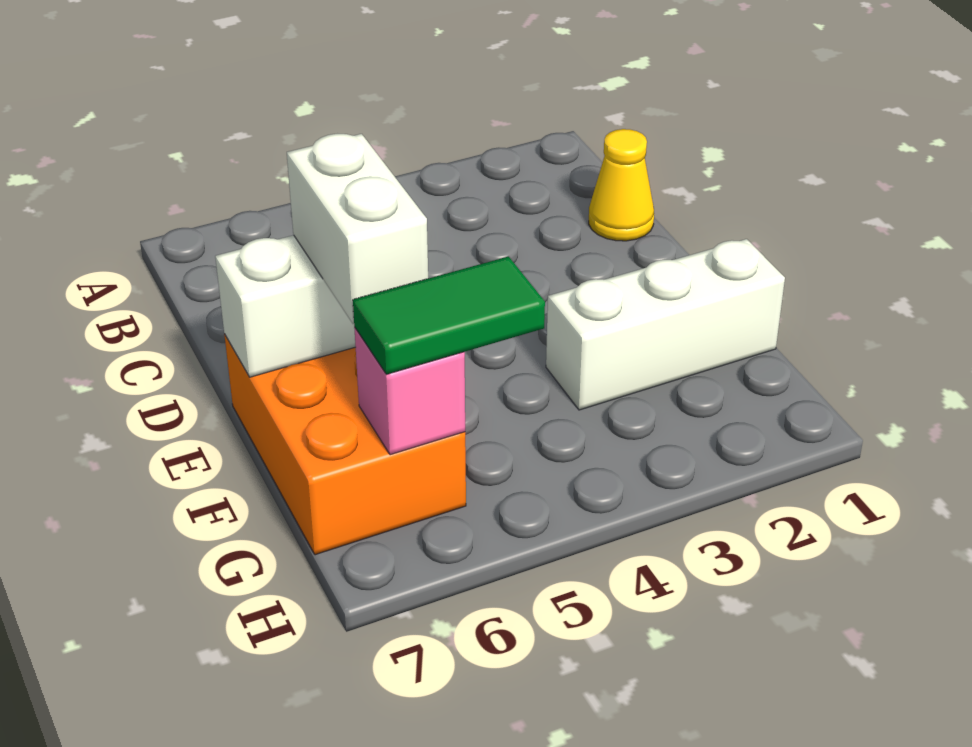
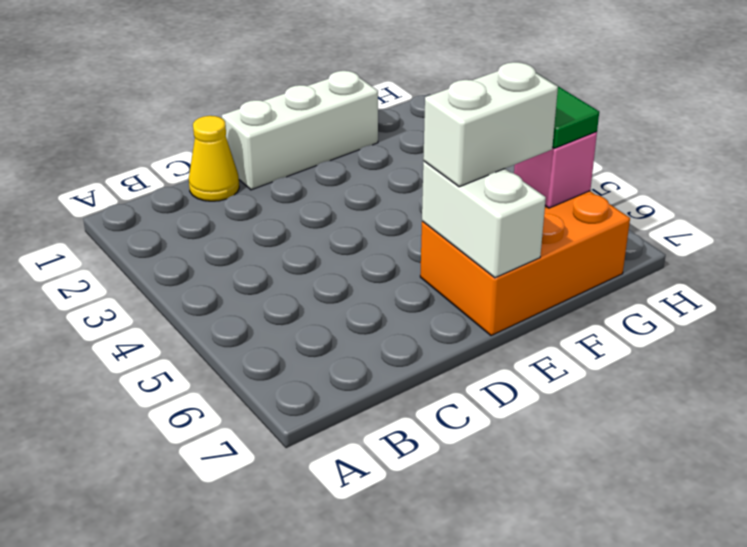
white 1x3 brick [546,239,785,410] -> white 1x3 brick turned to [222,71,378,190]

